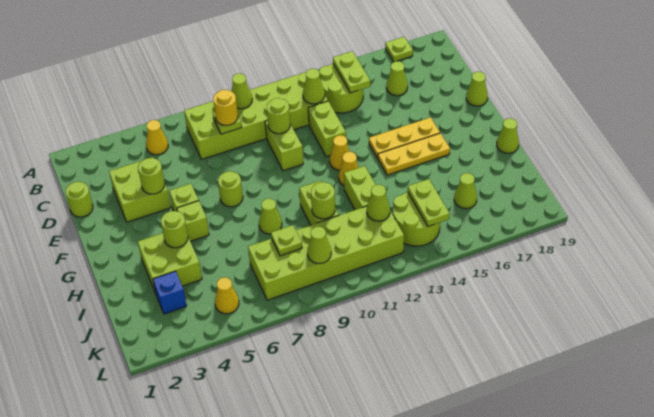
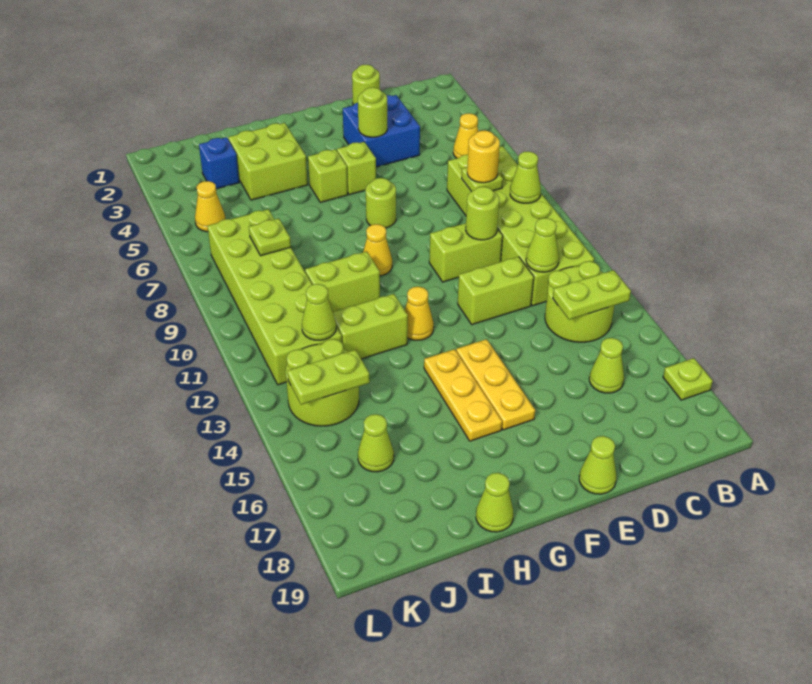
lime 2x2 brick [109,157,171,222] -> blue 2x2 brick [343,95,420,167]
yellow 1x1 cone [330,135,350,170] -> yellow 1x1 cone moved to [363,224,392,276]
lime 1x1 round brick [161,211,188,248] -> none
lime 1x1 cone [259,199,282,234] -> none
lime 1x1 round brick [311,182,335,219] -> none
lime 1x1 cone [307,227,331,263] -> none

